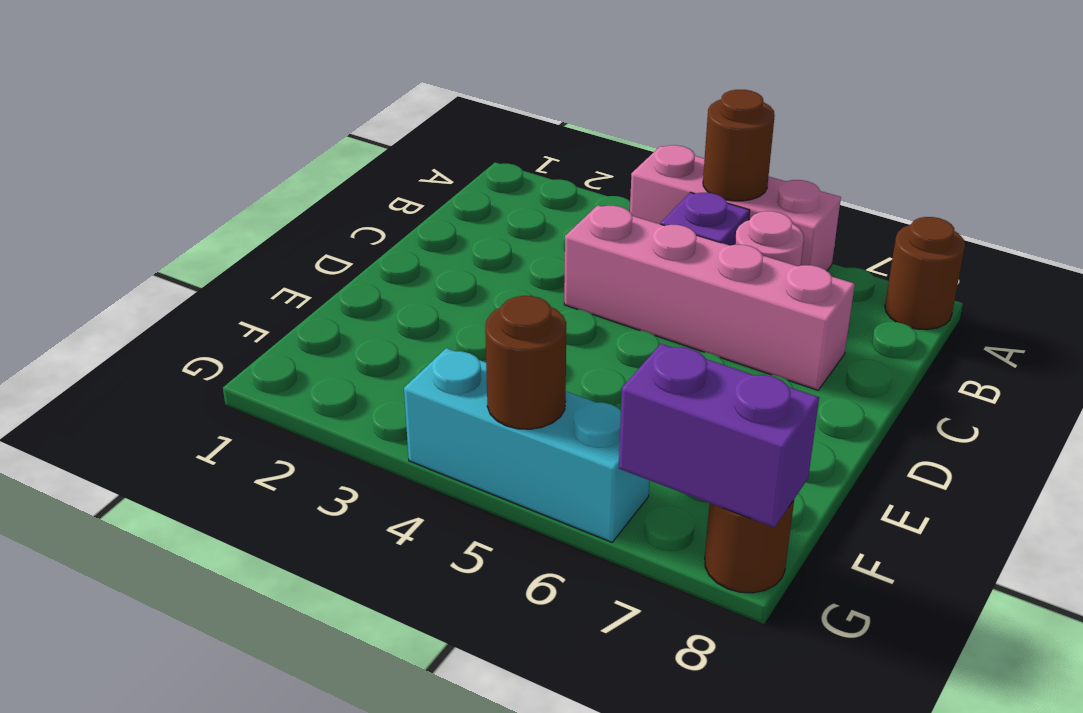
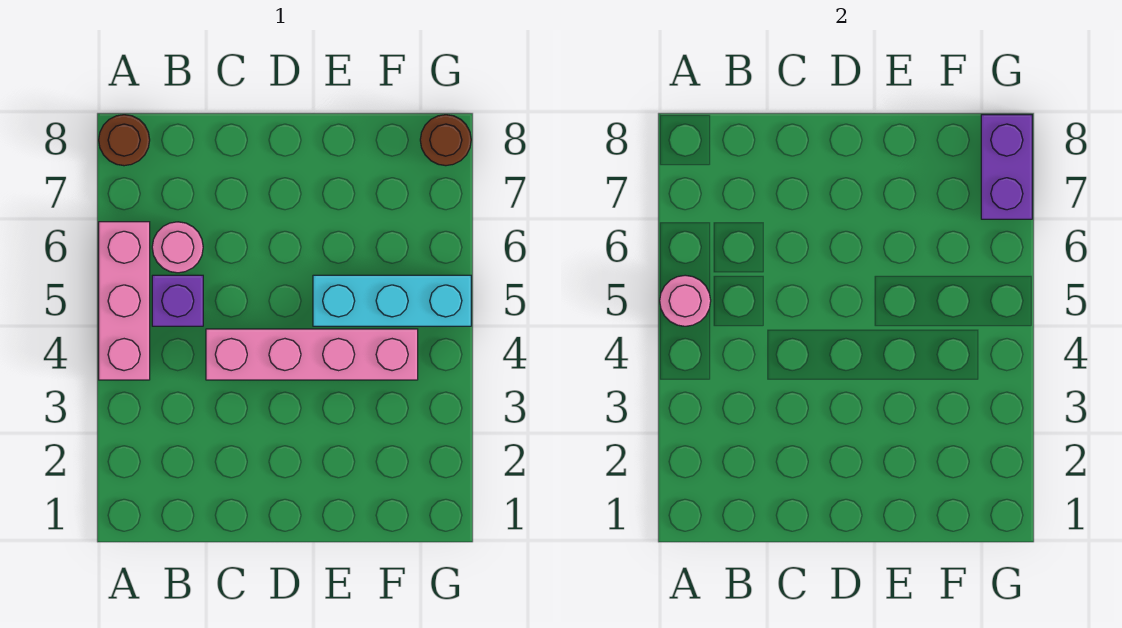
brown 1x1 round brick [703,90,775,201] -> pink 1x1 round brick [660,275,711,326]
pink 1x4 brick [564,205,855,390] -> pink 1x4 brick turned to [206,329,418,380]
cyan 1x3 brick [404,348,650,542] -> cyan 1x3 brick turned to [313,275,471,326]
brown 1x1 round brick [485,296,566,429] -> none

